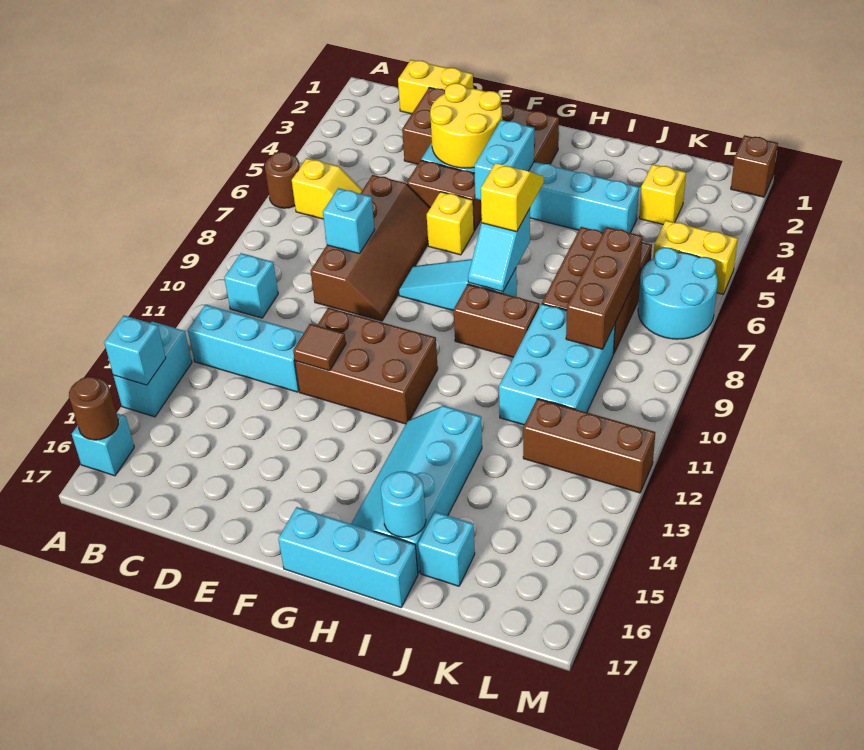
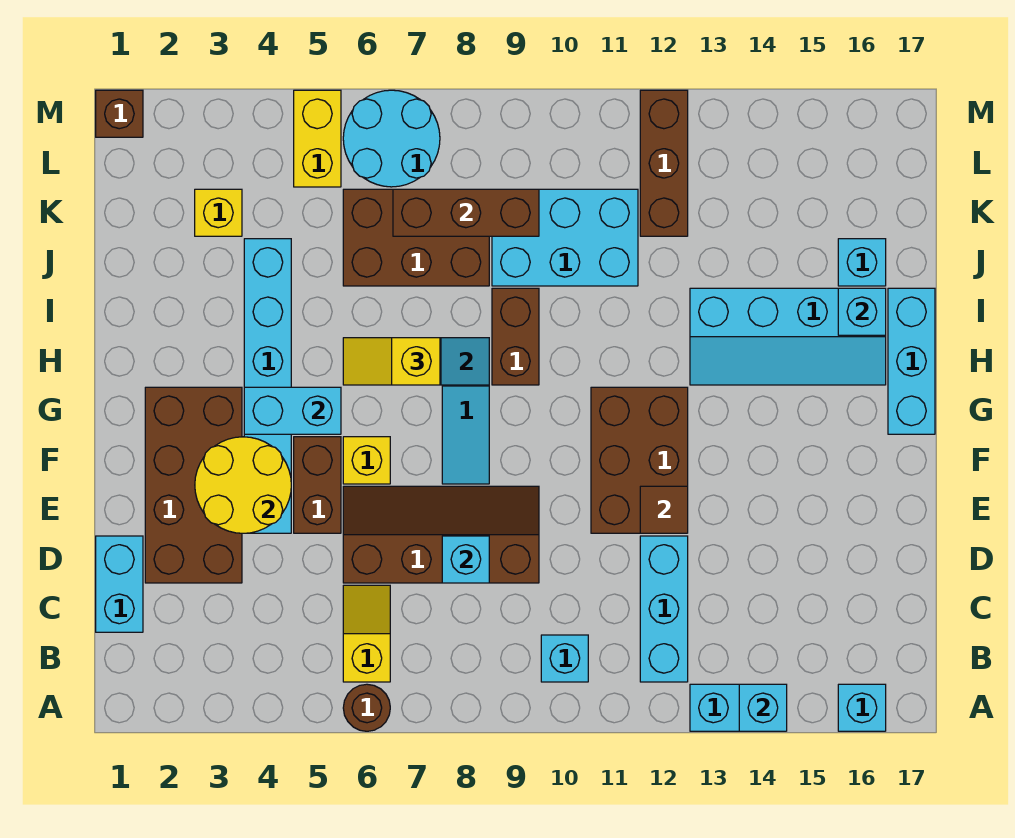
brown 1x1 round brick [69,377,118,440] -> none
yellow 1x2 brick [398,60,473,114] -> cyan 1x2 brick [96,536,143,632]
cyan 1x1 round brick [381,471,426,537] -> cyan 1x1 brick [838,288,886,335]

